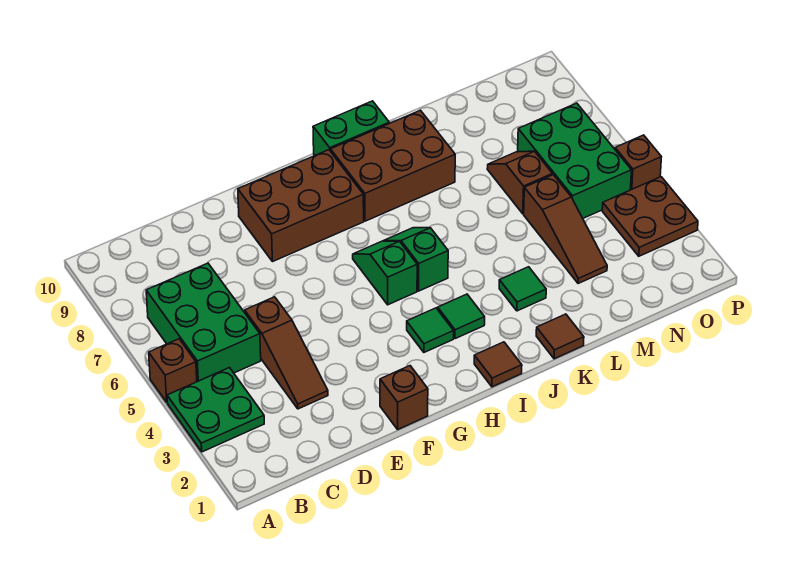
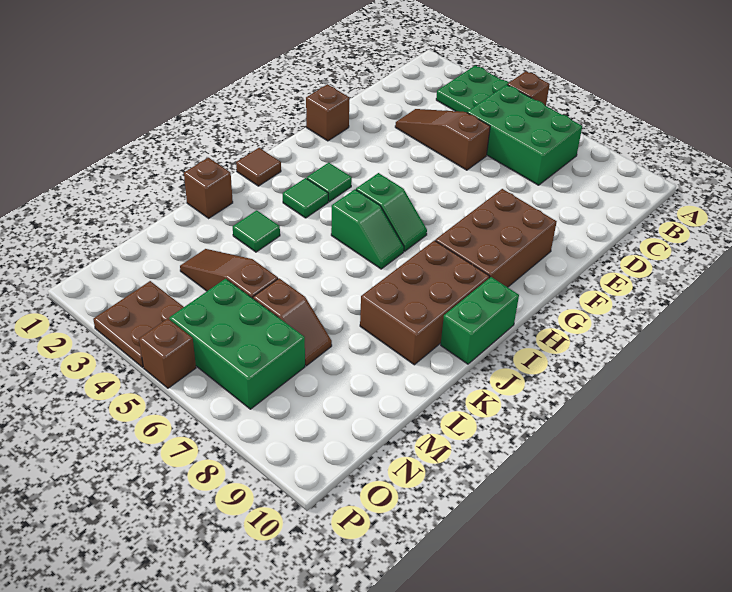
brown 1x1 tile [536,314,584,359] -> brown 1x1 brick [184,158,233,218]

